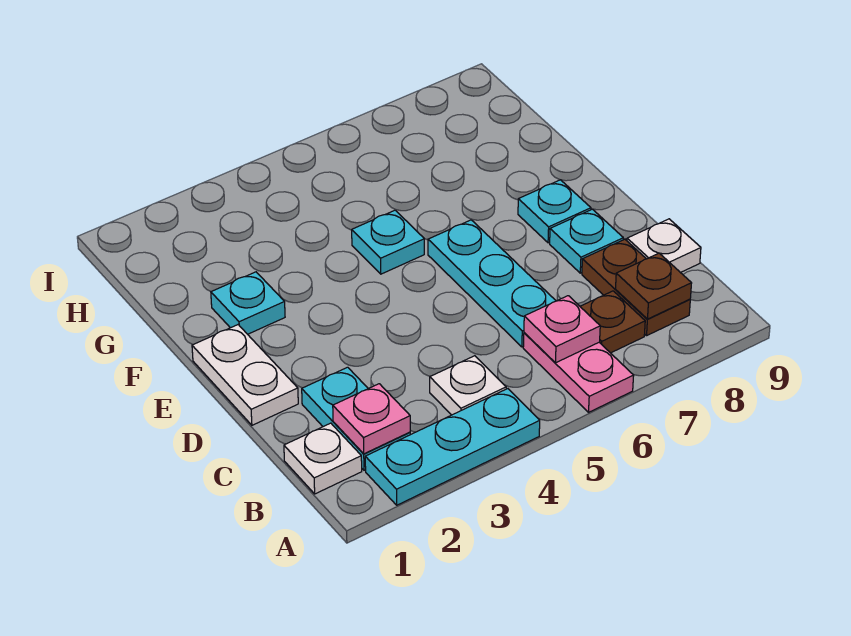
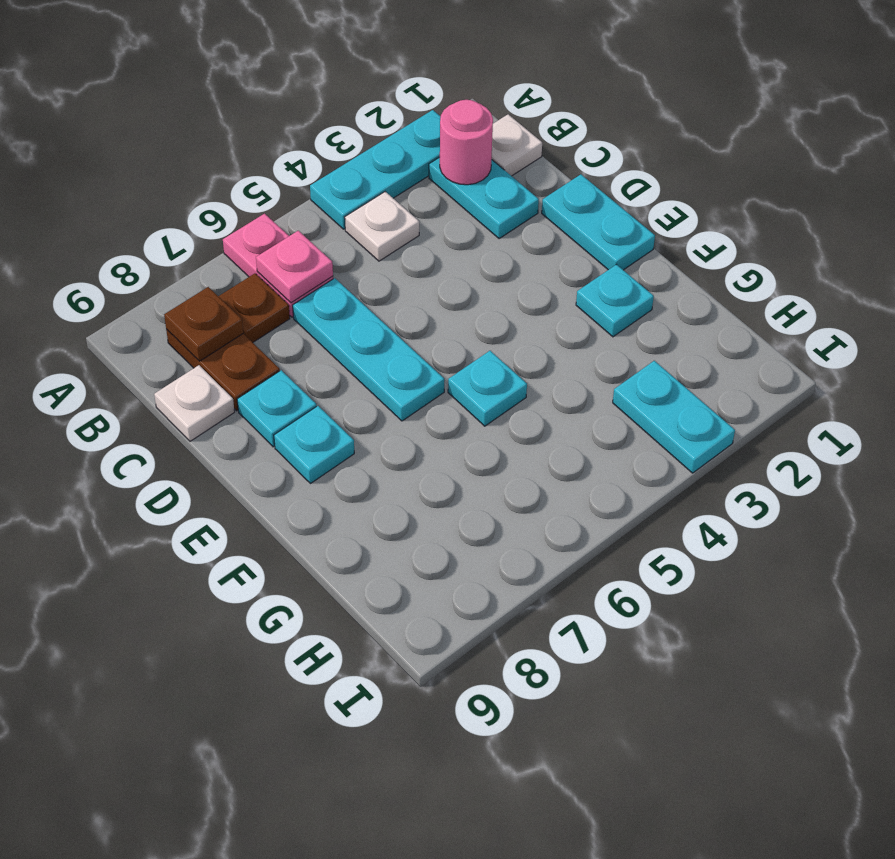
pink 1x1 plate [333,384,410,454] -> pink 1x1 round brick [440,100,493,185]
white 1x2 plate [192,325,298,425] -> cyan 1x2 plate [542,174,655,270]
none -> cyan 1x2 plate [613,361,735,473]

